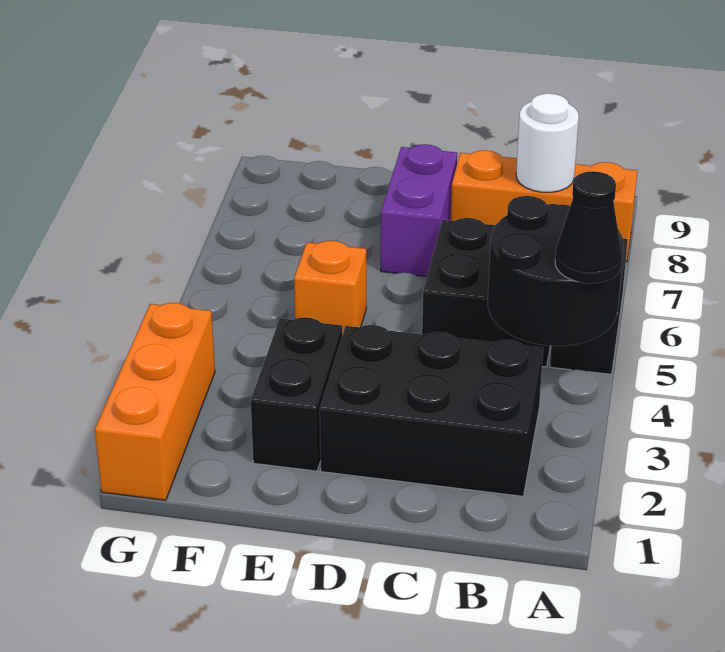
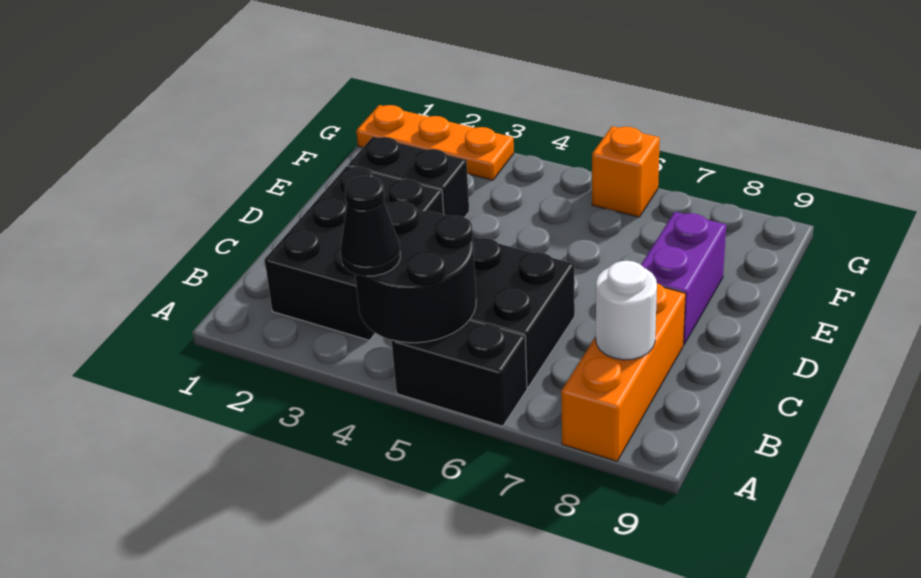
purple 1x2 brick [381,144,457,277] -> purple 1x2 brick turned to [641,212,726,345]
orange 1x1 brick [294,241,366,335] -> orange 1x1 brick moved to [592,126,660,217]
orange 1x3 brick [95,303,215,500] -> orange 1x3 plate [356,105,514,180]

